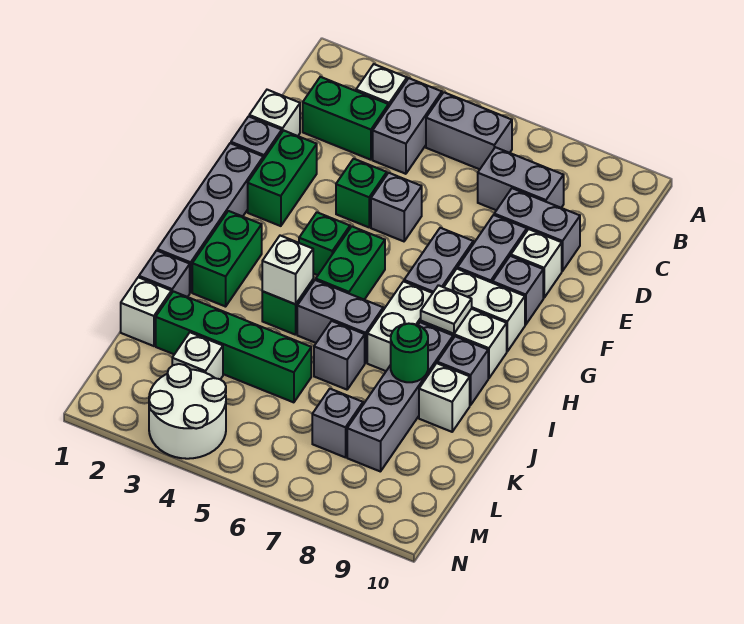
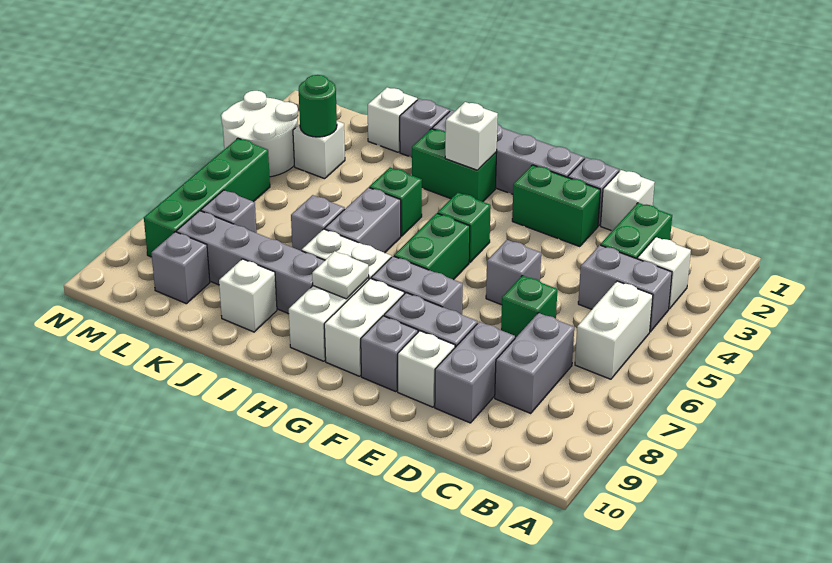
grey 1x2 brick [426,92,512,169] -> white 1x2 brick [575,281,653,379]
green 1x1 brick [336,159,387,227] -> green 1x1 brick moved to [501,276,557,338]
green 1x2 brick [316,227,385,300] -> green 1x2 brick turned to [394,213,470,280]
white 1x1 brick [262,236,313,304] -> white 1x1 brick moved to [445,102,498,170]
grey 1x1 brick [437,336,488,405] -> grey 1x1 brick moved to [151,232,210,304]
green 1x1 round brick [391,324,428,382] -> green 1x1 round brick moved to [299,75,337,137]
green 1x4 brick [156,291,311,402] -> green 1x4 brick moved to [144,138,270,257]

